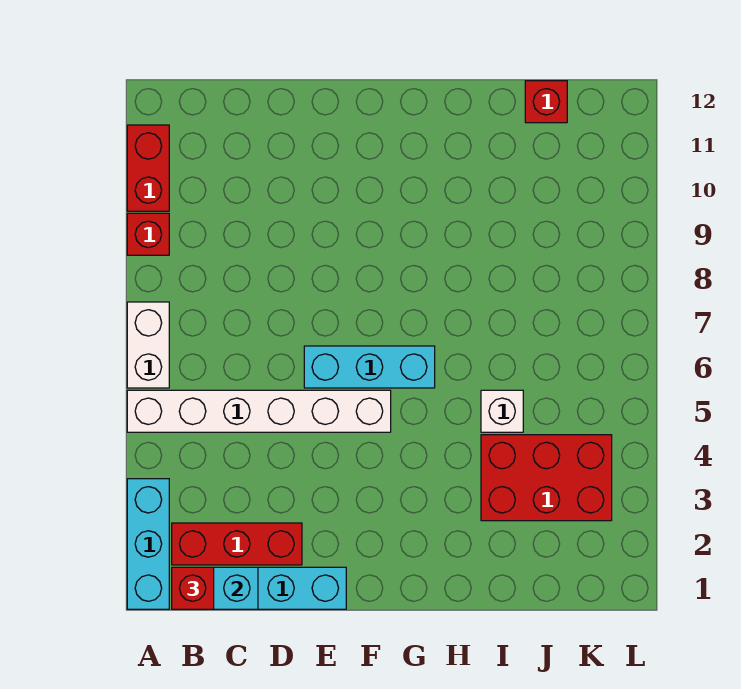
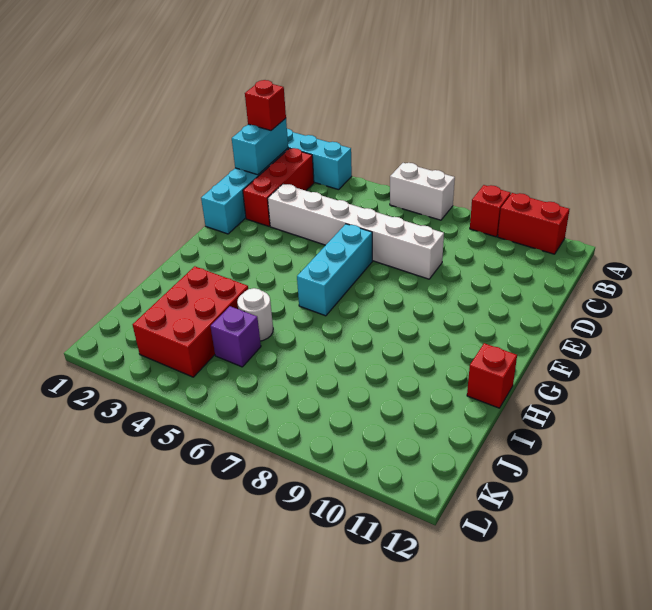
white 1x6 brick [127,390,391,432] -> white 1x6 brick turned to [268,184,444,279]
white 1x1 brick [481,390,523,432] -> white 1x1 round brick [237,288,273,341]
none -> purple 1x1 brick [211,306,261,367]
red 1x1 brick [525,81,567,123] -> red 1x1 brick moved to [467,343,517,408]

